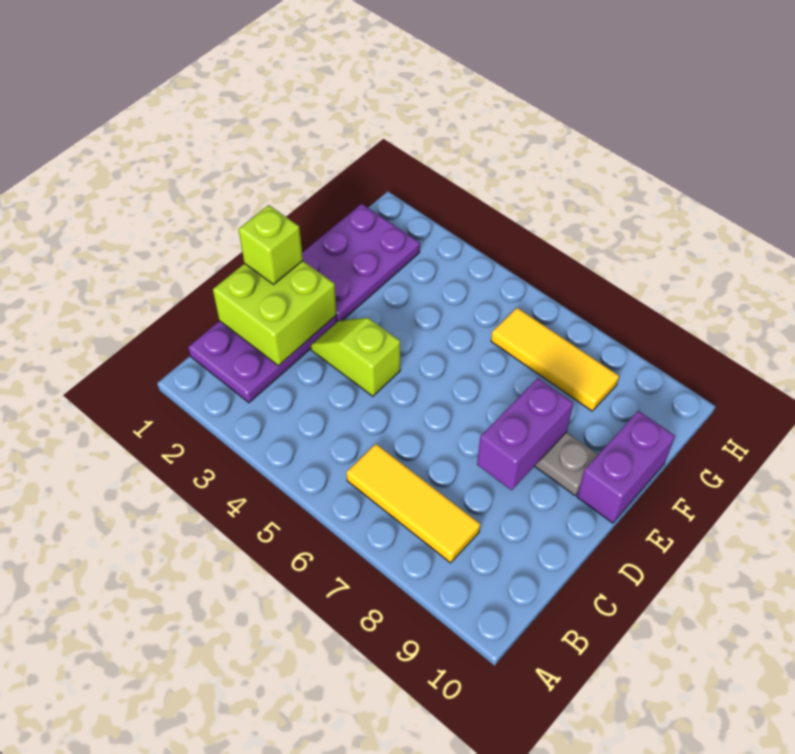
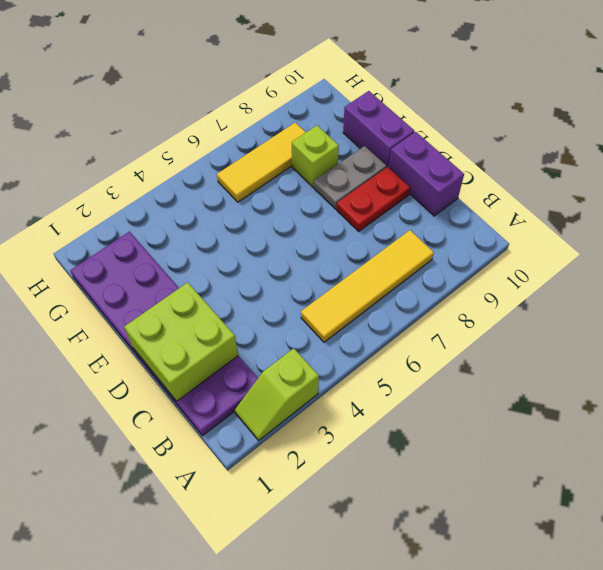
yellow 1x3 tile [346,444,480,563] -> yellow 1x4 tile [301,230,434,342]
lime 1x1 brick [238,205,303,284] -> lime 1x1 brick moved to [292,126,339,187]
lime 1x2 slope [311,318,400,396] -> lime 1x2 slope moved to [235,348,319,440]
none -> red 1x2 plate [337,167,410,231]
purple 1x2 brick [477,378,573,490] -> purple 1x2 brick moved to [389,132,464,216]

